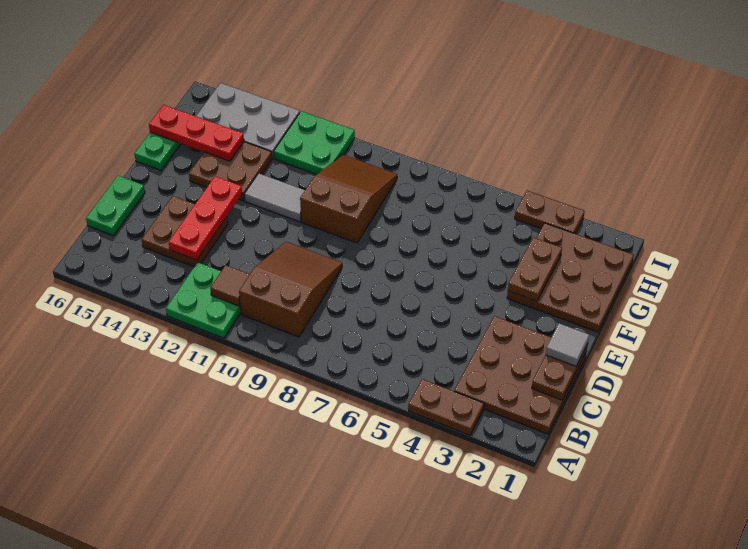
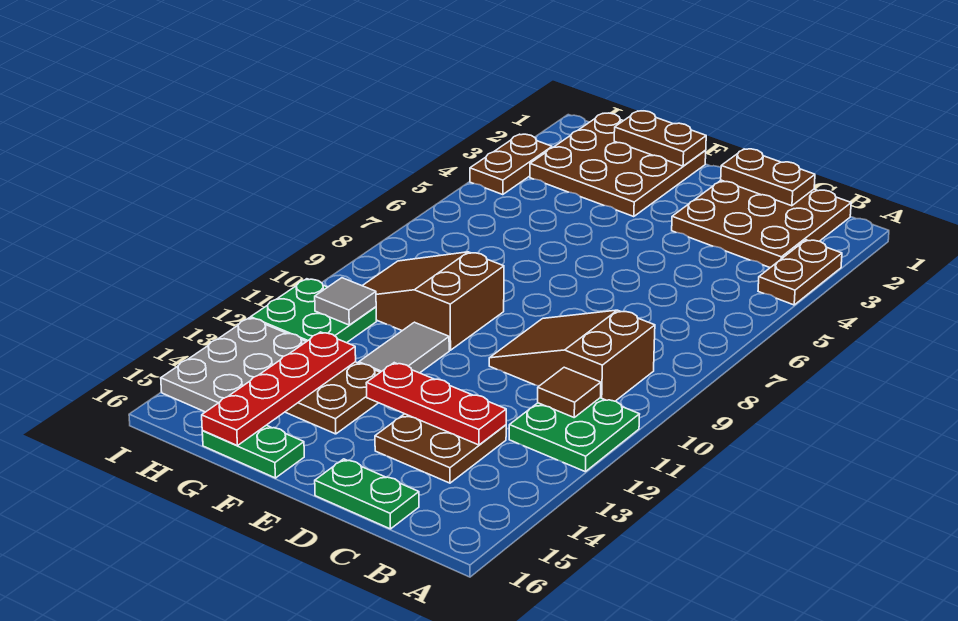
grey 1x1 tile [546,323,589,366] -> grey 1x1 tile moved to [315,278,376,325]
brown 1x2 plate [508,237,562,301] -> brown 1x2 plate moved to [614,111,706,166]
red 1x3 plate [149,105,244,161] -> red 1x4 plate [202,332,356,446]

